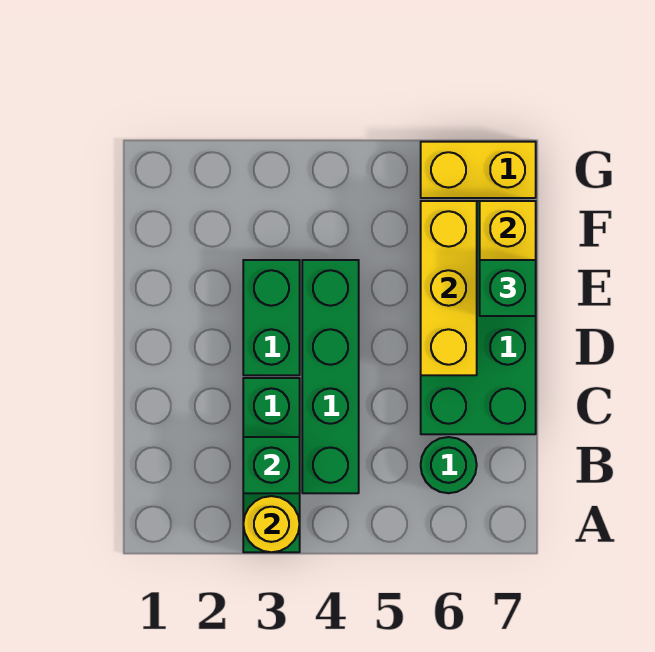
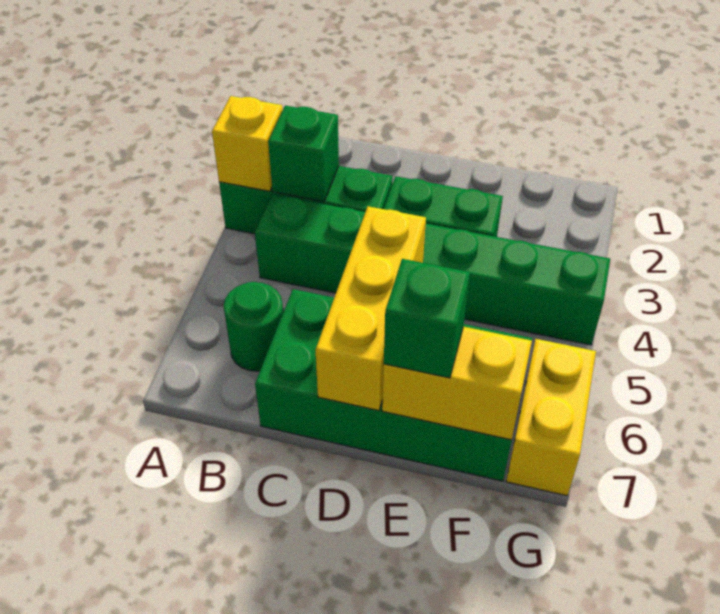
yellow 1x1 round brick [243,496,300,552] -> yellow 1x1 brick [212,96,283,191]
green 1x4 brick [302,260,359,493] -> green 1x6 brick [255,194,610,345]
yellow 1x3 brick [421,201,477,375] -> yellow 1x3 brick turned to [315,206,426,410]

